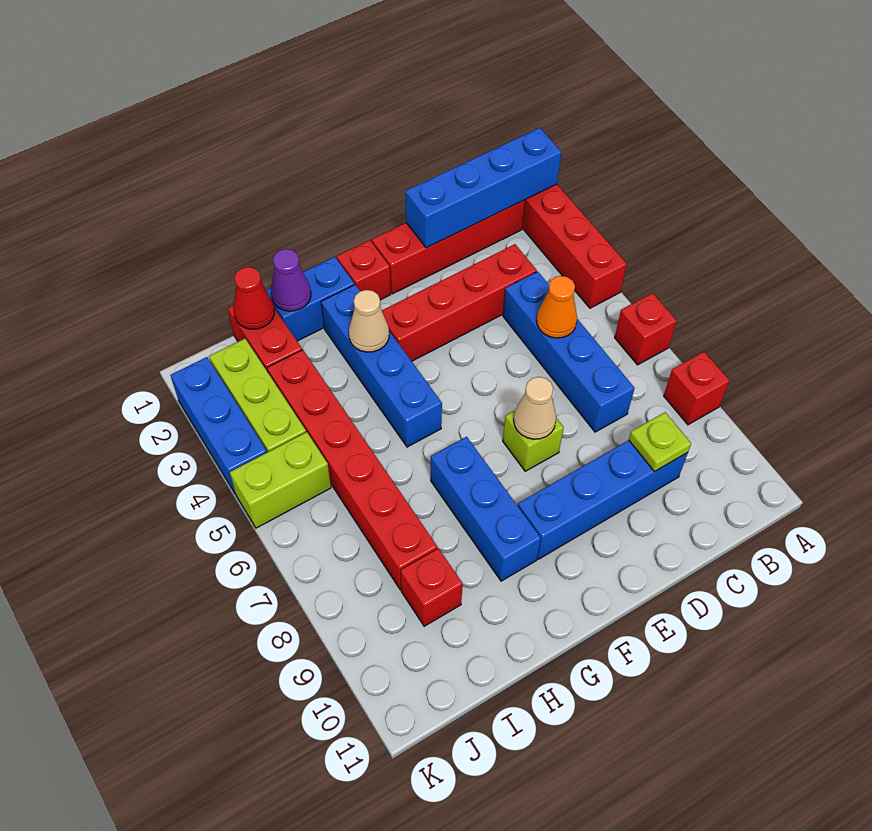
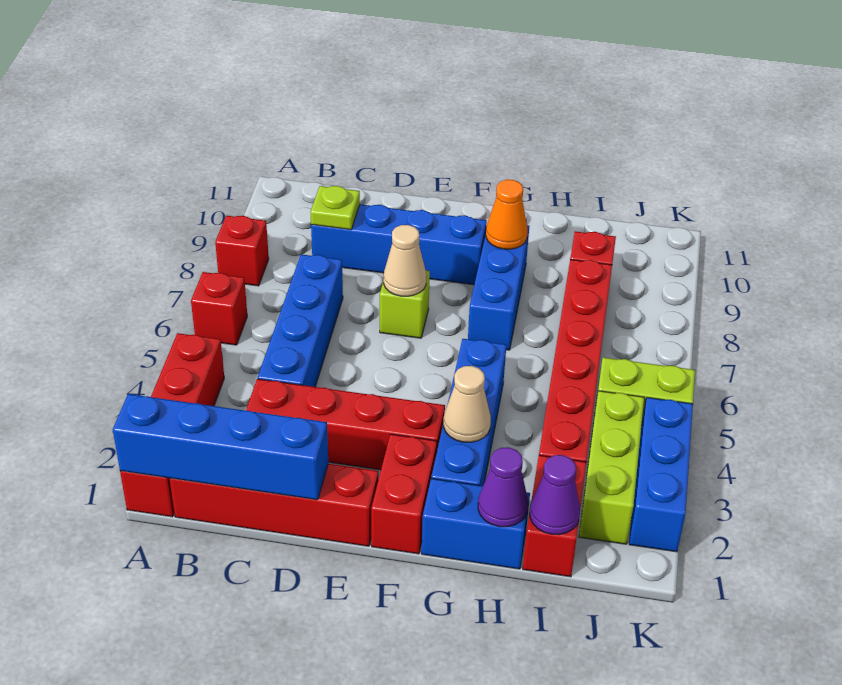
orange 1x1 cone [537,276,577,338] -> orange 1x1 cone moved to [486,180,528,249]
red 1x1 brick [337,240,391,300] -> red 1x2 brick [371,434,437,554]
red 1x1 cone [234,267,274,329] -> purple 1x1 cone [530,455,580,535]

